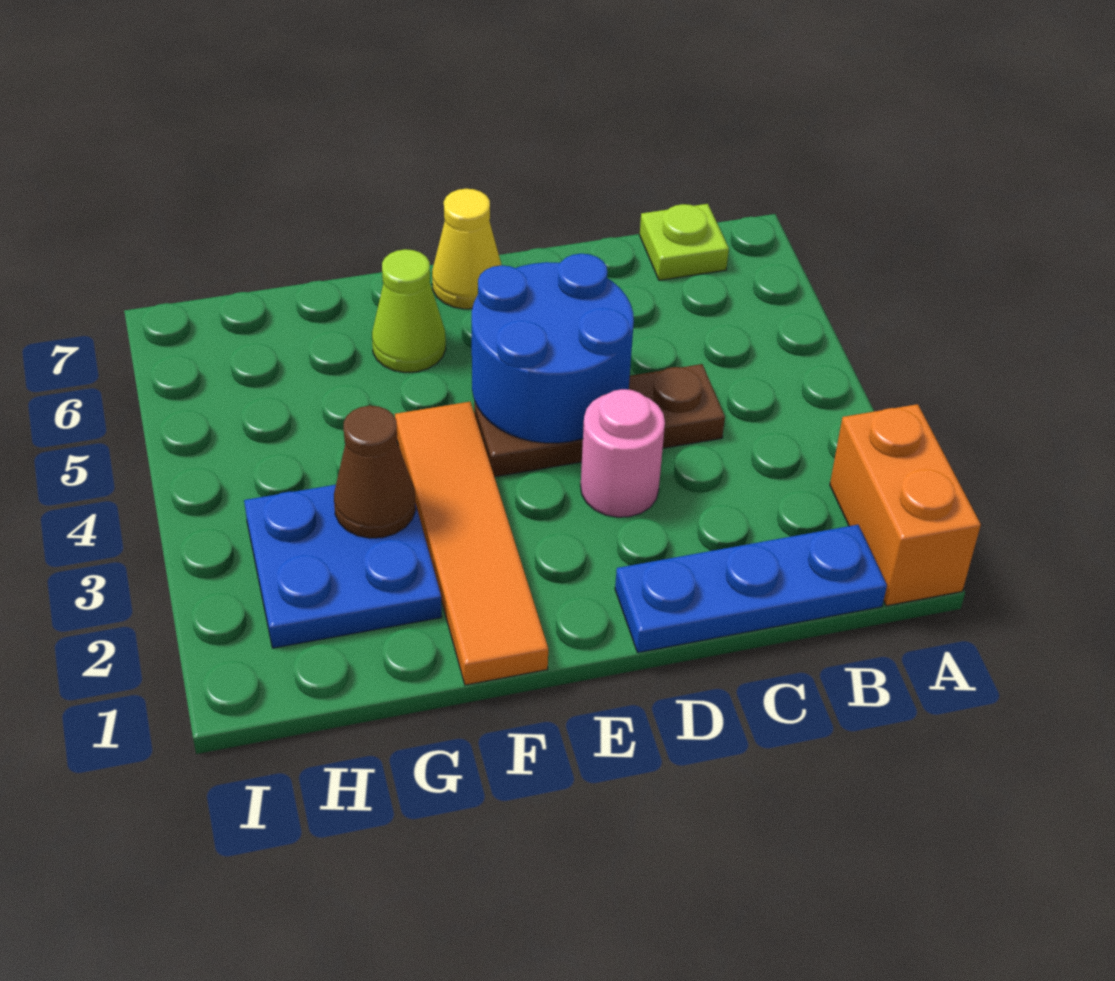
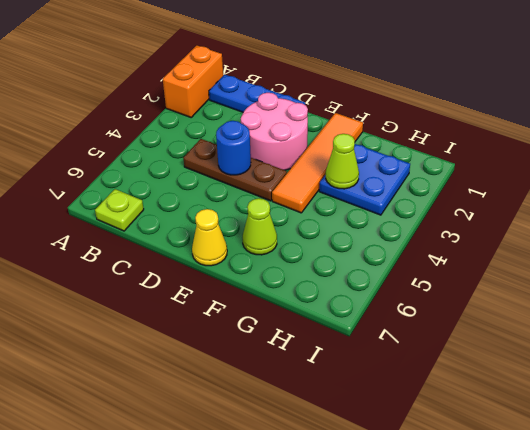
pink 1x1 round brick [581,389,665,517] -> pink 2x2 round brick [241,93,308,170]
blue 2x2 round brick [472,254,634,443] -> blue 1x1 round brick [216,121,251,175]
brown 1x1 cone [334,406,416,538] -> lime 1x1 cone [326,134,359,189]

